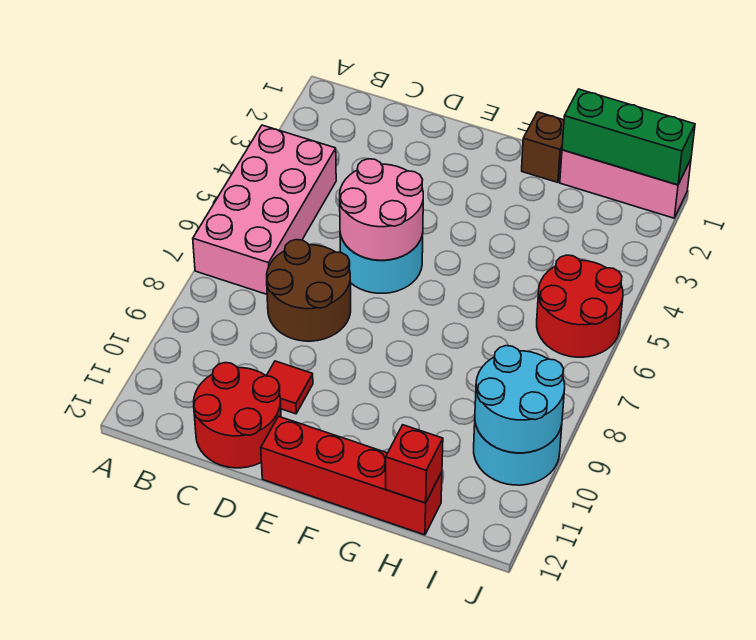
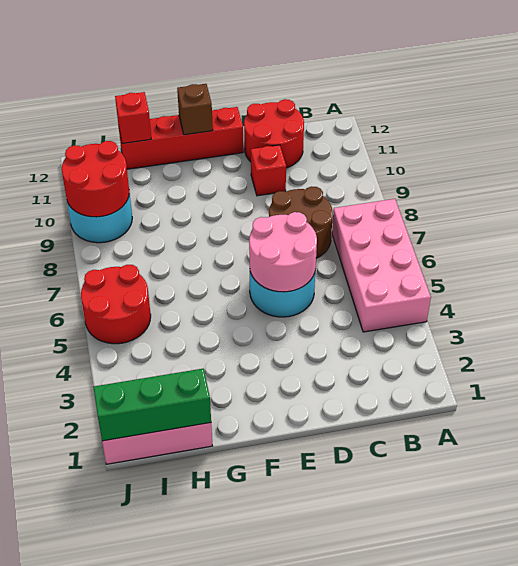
red 1x1 tile [267,361,313,414] -> red 1x1 brick [251,145,286,196]
brown 1x1 brick [522,112,564,183] -> brown 1x1 brick moved to [177,84,213,135]
cyan 2x2 round brick [475,346,565,453] -> red 2x2 round brick [62,141,129,217]

